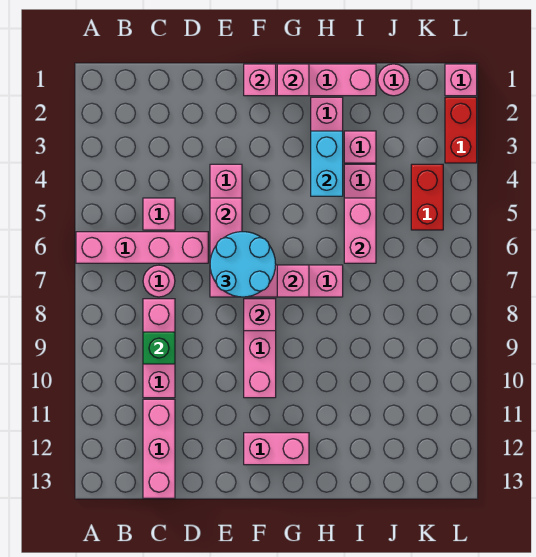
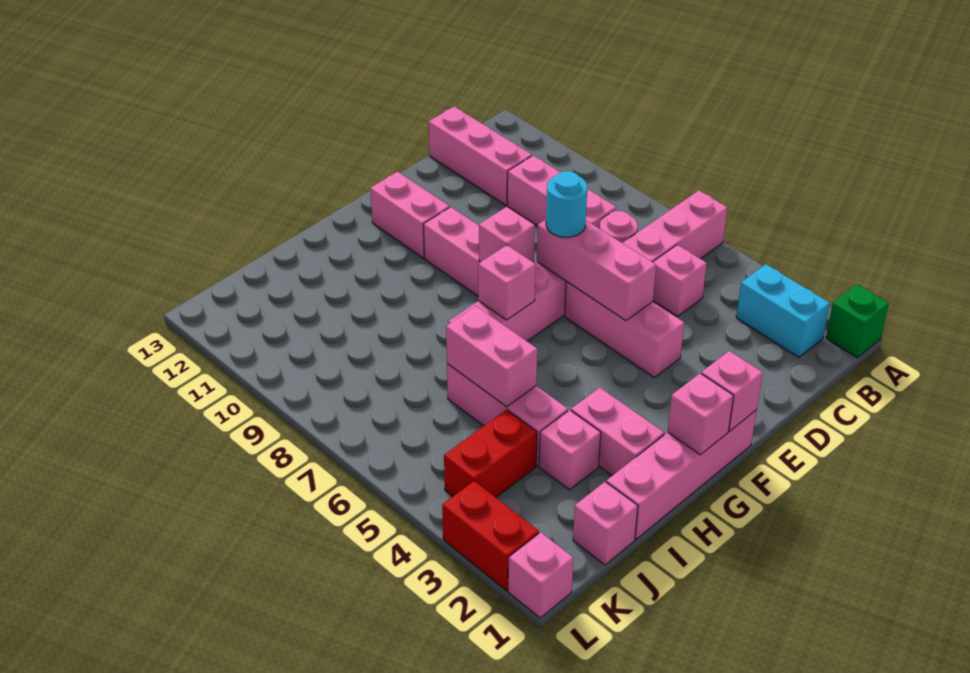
green 1x1 brick [143,332,175,364] -> green 1x1 brick moved to [826,284,889,358]
cyan 2x2 round brick [210,232,276,297] -> cyan 1x1 round brick [546,171,587,237]
pink 1x2 brick [244,433,309,465] -> pink 1x2 brick turned to [370,172,449,258]
cyan 1x2 brick [311,131,343,196] -> cyan 1x2 brick moved to [736,264,830,357]
pink 1x1 round brick [378,64,410,96] -> pink 1x1 brick [573,482,638,565]
red 1x2 brick [411,164,443,230] -> red 1x2 brick turned to [444,410,537,497]

